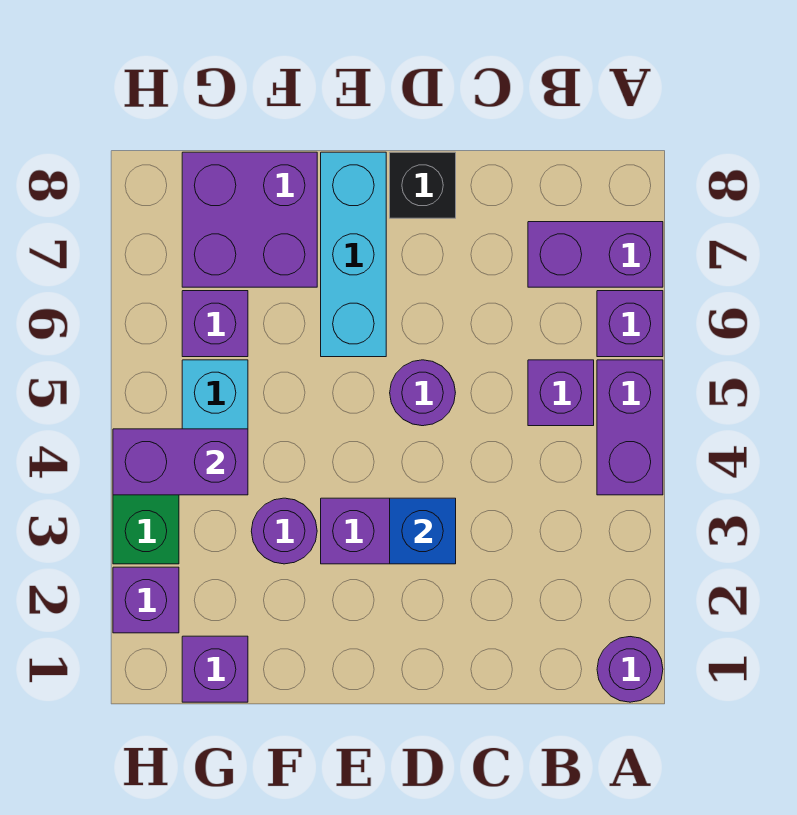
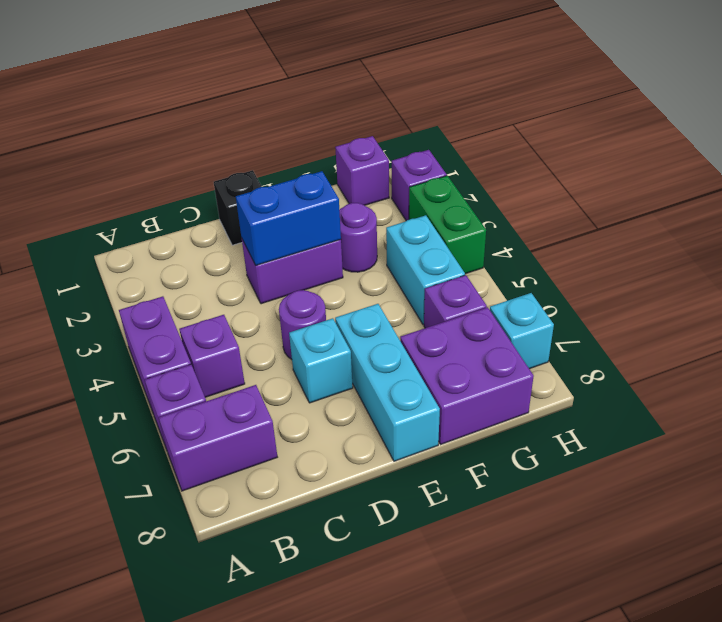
purple 1x1 round brick [597,637,663,702] -> none
blue 1x1 brick [390,498,456,564] -> blue 1x2 brick [236,171,341,265]
none -> cyan 1x1 brick [289,318,353,403]
black 1x1 brick [390,152,456,218] -> black 1x1 brick moved to [214,170,262,245]
purple 1x2 brick [113,429,248,495] -> none
none -> cyan 1x1 brick [490,293,554,369]

